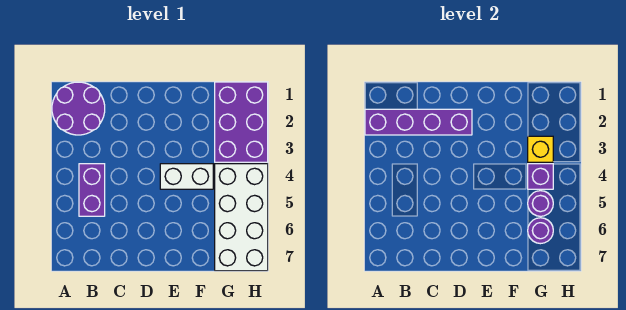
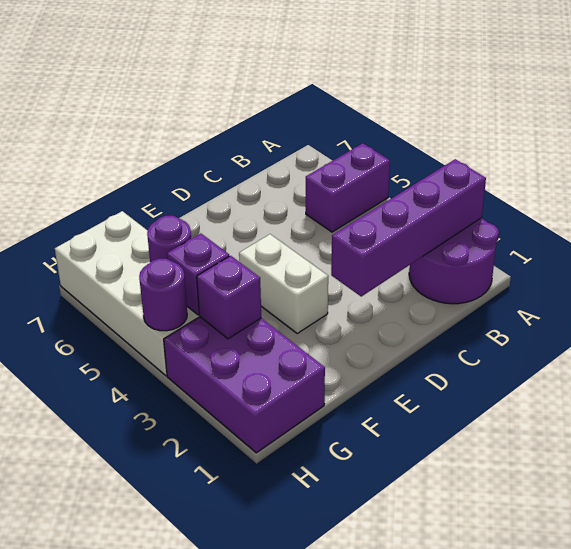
purple 1x2 brick [79,164,105,216] -> purple 1x2 brick turned to [306,143,390,232]
white 1x2 brick [160,164,213,189] -> white 1x2 brick turned to [239,234,328,333]
yellow 1x1 brick [528,136,553,162] -> purple 1x1 brick [197,256,261,339]
purple 1x1 round brick [528,218,553,244] -> purple 1x1 round brick moved to [139,259,187,331]

